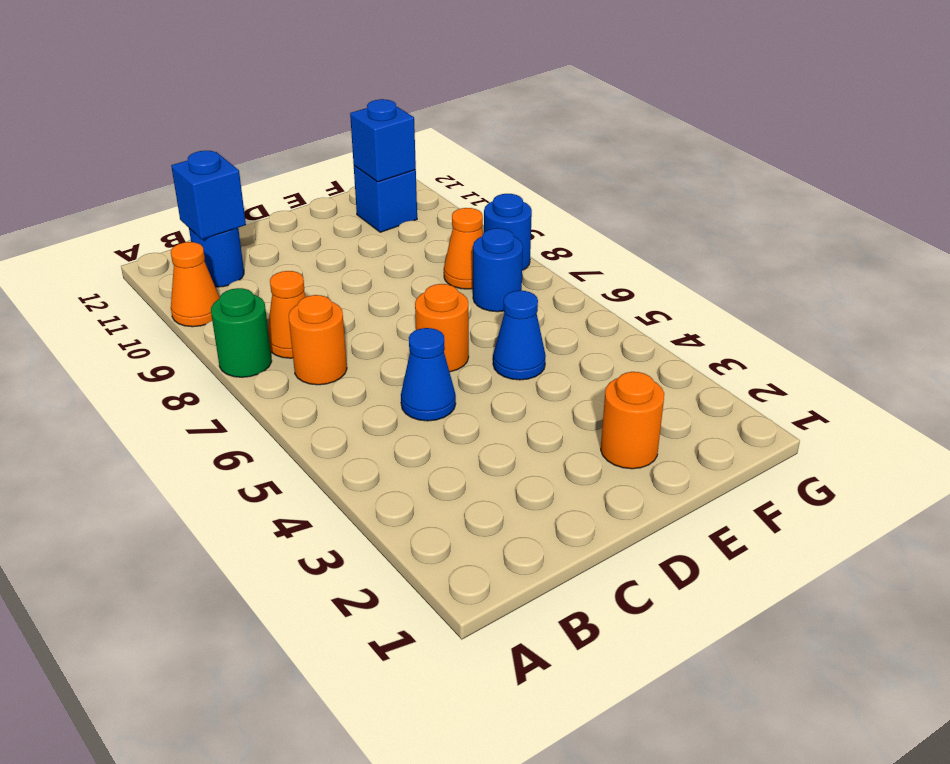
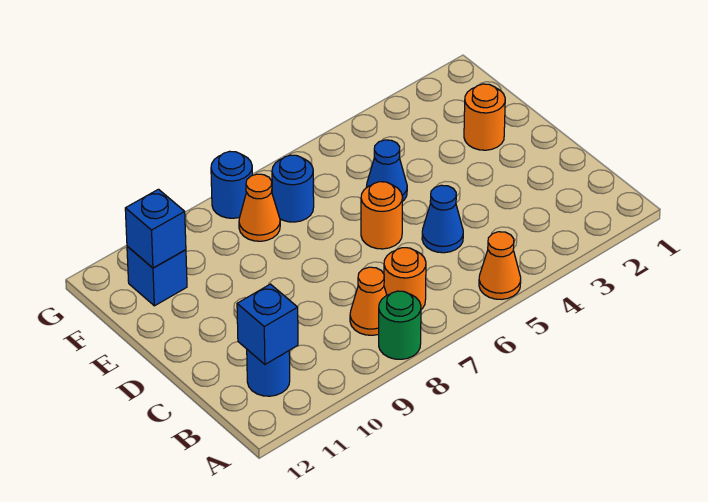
orange 1x1 cone [171,242,220,327] -> orange 1x1 cone moved to [479,232,521,299]

